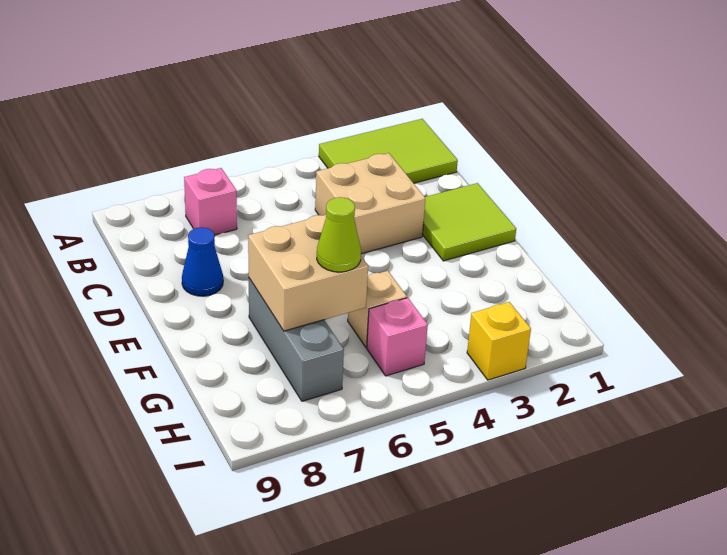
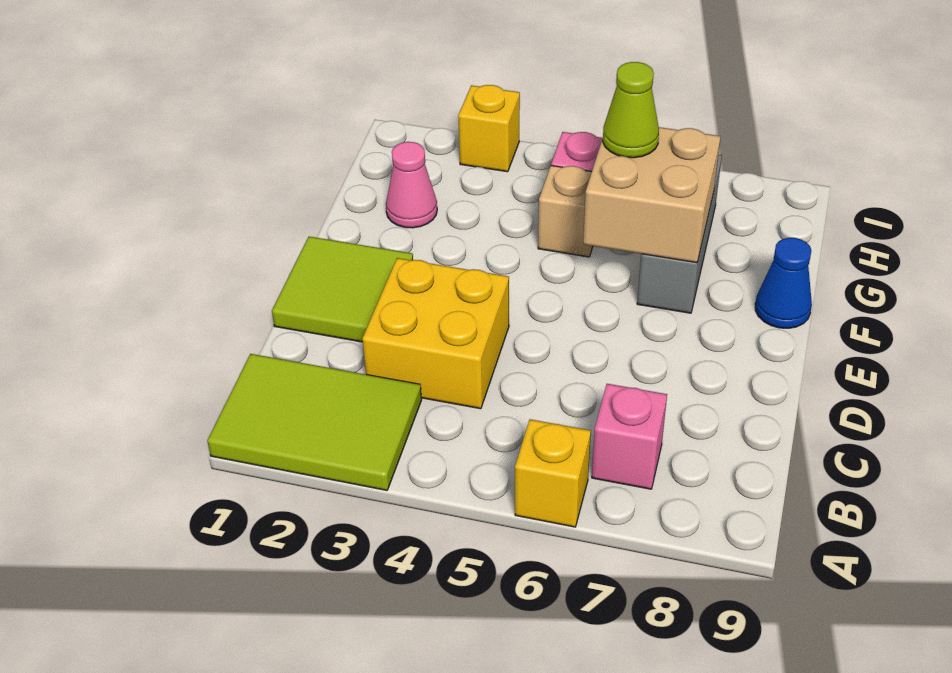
none -> yellow 1x1 brick [515,419,591,527]
tan 2x2 brick [315,153,425,254] -> yellow 2x2 brick [362,258,509,409]
blue 1x1 cone [182,227,223,296] -> blue 1x1 cone moved to [755,238,812,328]
none -> pink 1x1 cone [386,142,437,228]

